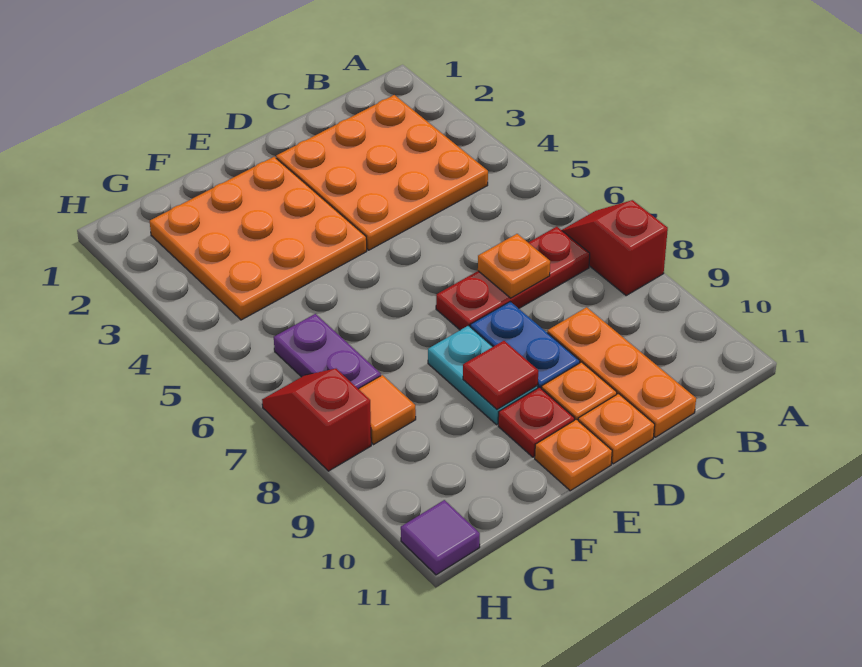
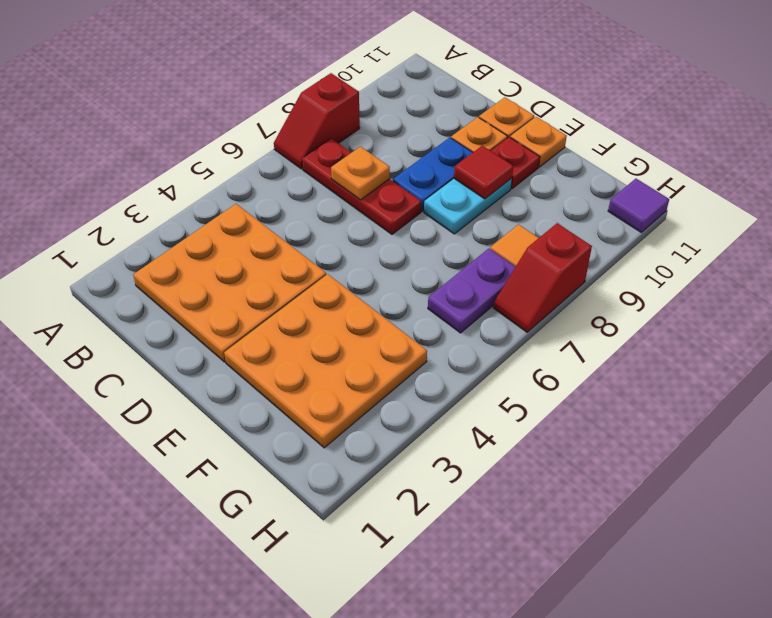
orange 1x3 plate [547,307,696,437] -> none

